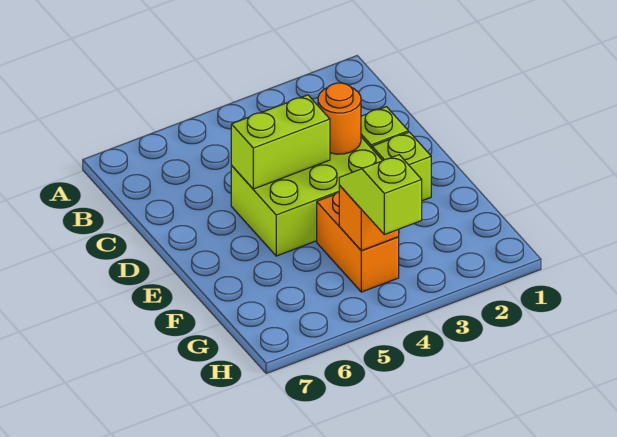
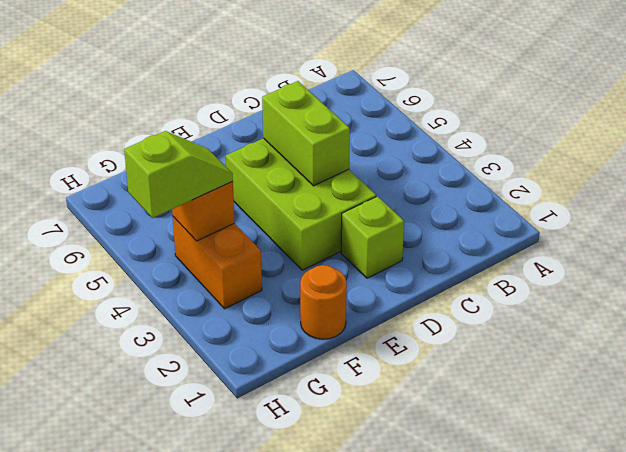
orange 1x1 round brick [318,83,361,154] -> orange 1x1 round brick moved to [300,265,347,339]
lime 1x1 brick [372,132,431,201] -> none
orange 1x2 brick [317,192,399,292] -> orange 1x2 brick turned to [173,217,262,309]

